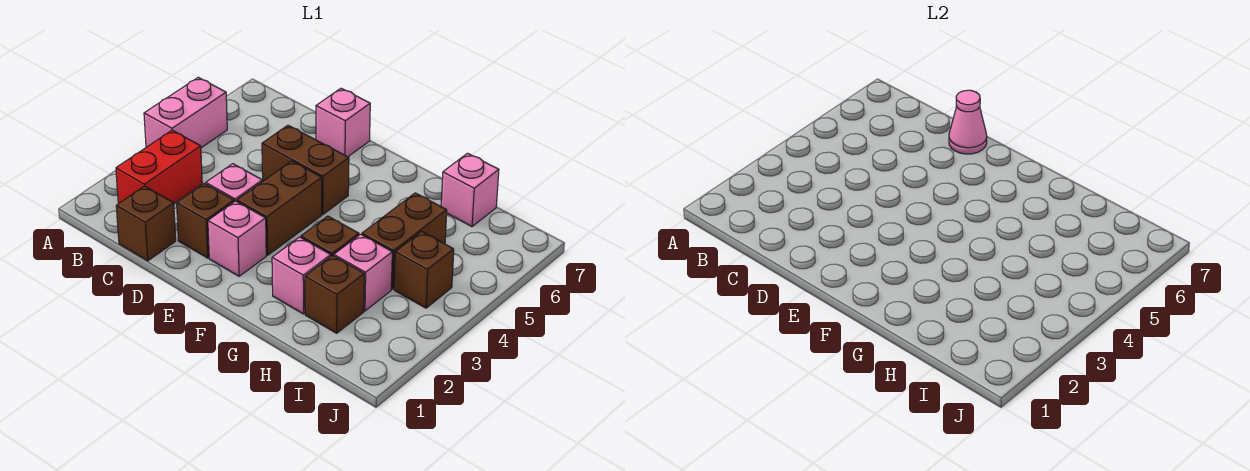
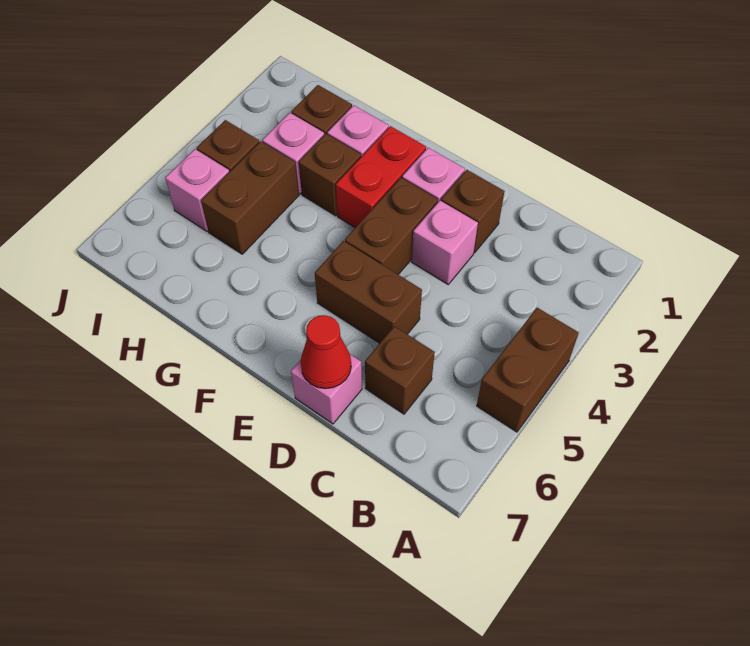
pink 1x2 brick [144,77,227,148] -> brown 1x2 brick [477,308,579,432]
red 1x2 brick [116,130,202,204] -> red 1x2 brick moved to [336,126,426,227]
brown 1x1 brick [116,186,176,261] -> brown 1x1 brick moved to [365,326,435,414]
pink 1x1 cone [949,90,987,154] -> red 1x1 cone [301,315,351,389]
pink 1x1 brick [441,153,499,227] -> pink 1x1 brick moved to [165,149,229,231]

